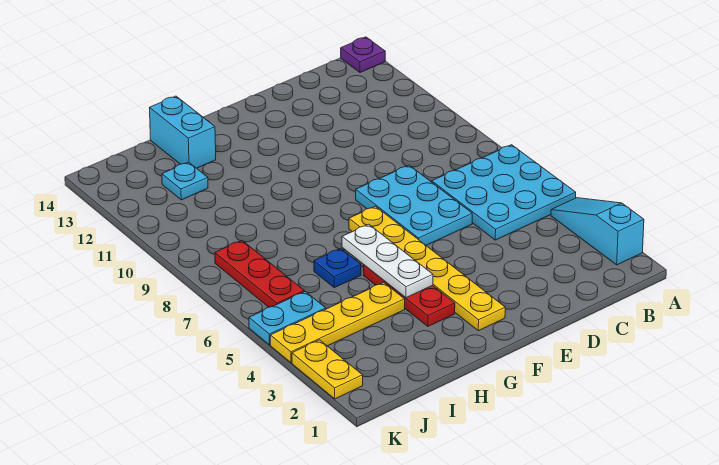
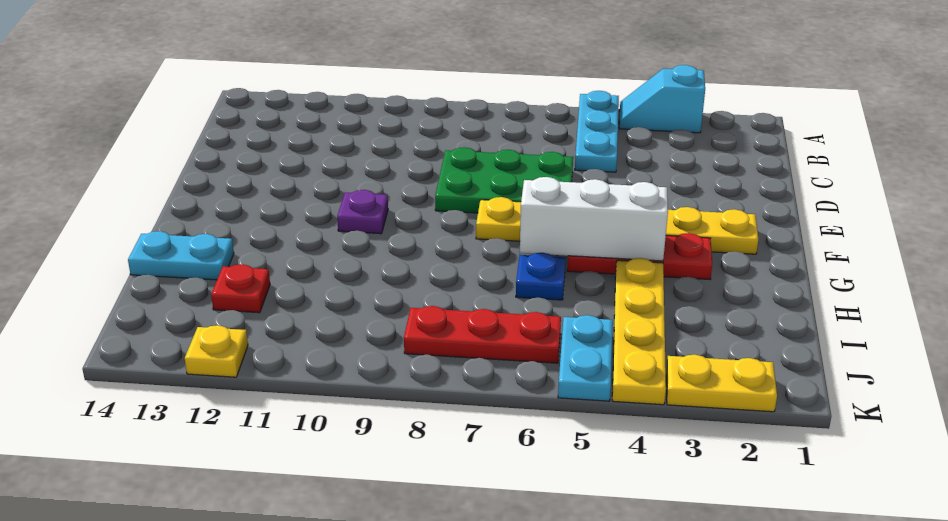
cyan 1x3 slope [551,198,644,265] -> cyan 1x2 slope [619,65,705,133]
cyan 3x3 plate [432,145,576,240] -> cyan 1x3 plate [575,91,619,172]
purple 1x1 plate [341,37,385,72] -> purple 1x1 plate moved to [337,190,388,234]
cyan 2x3 plate [356,165,472,245] -> green 2x3 plate [435,147,573,213]
white 1x3 plate [342,224,433,298] -> white 1x3 brick [520,177,668,261]
cyan 1x2 brick [150,96,216,168] -> cyan 1x2 plate [128,231,234,280]
cyan 1x1 plate [162,162,208,200] -> red 1x1 plate [211,264,270,313]
none -> yellow 1x1 plate [185,325,248,377]

